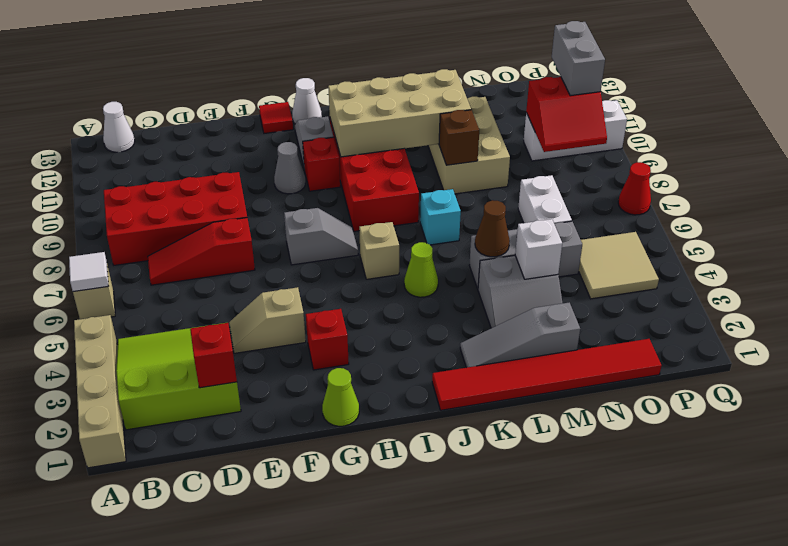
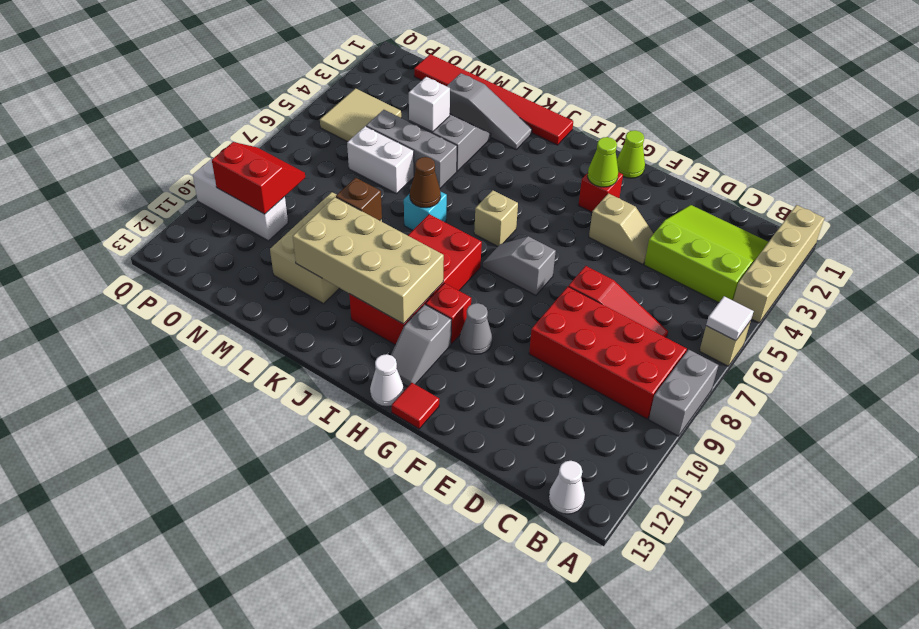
lime 3x3 slope [116,323,241,430] -> lime 3x3 slope turned to [644,205,768,303]
red 1x1 brick [190,323,237,388] -> none
lime 1x1 cone [404,242,438,297] -> lime 1x1 cone moved to [588,137,618,187]
brown 1x1 cone [475,200,510,257] -> brown 1x1 cone moved to [410,157,441,208]
white 1x2 brick [518,175,572,224] -> white 1x2 brick turned to [347,126,414,194]
grey 1x2 brick [552,21,605,96] -> grey 1x2 brick moved to [649,350,718,436]
red 1x1 cone [618,162,651,215] -> none

